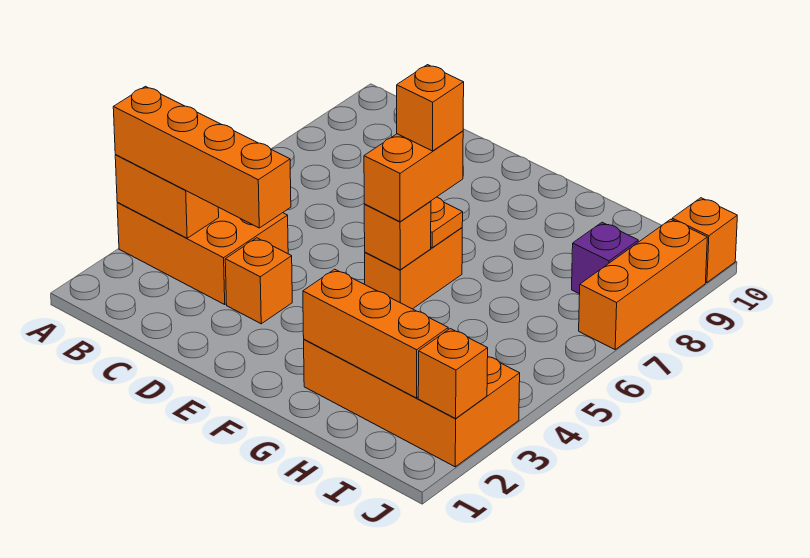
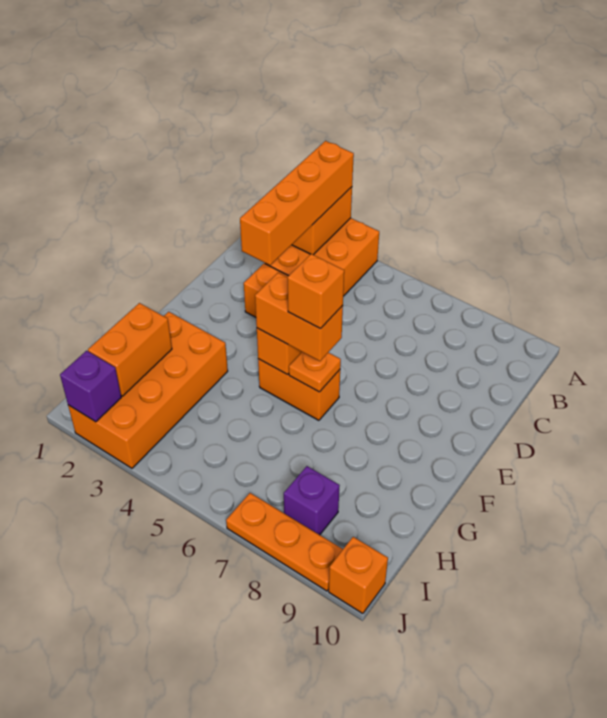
orange 1x3 brick [303,269,448,398] -> orange 1x2 brick [88,303,172,396]
orange 1x1 brick [418,329,488,418] -> purple 1x1 brick [60,351,121,422]
orange 1x3 brick [579,219,707,349] -> orange 1x3 plate [226,493,343,591]

